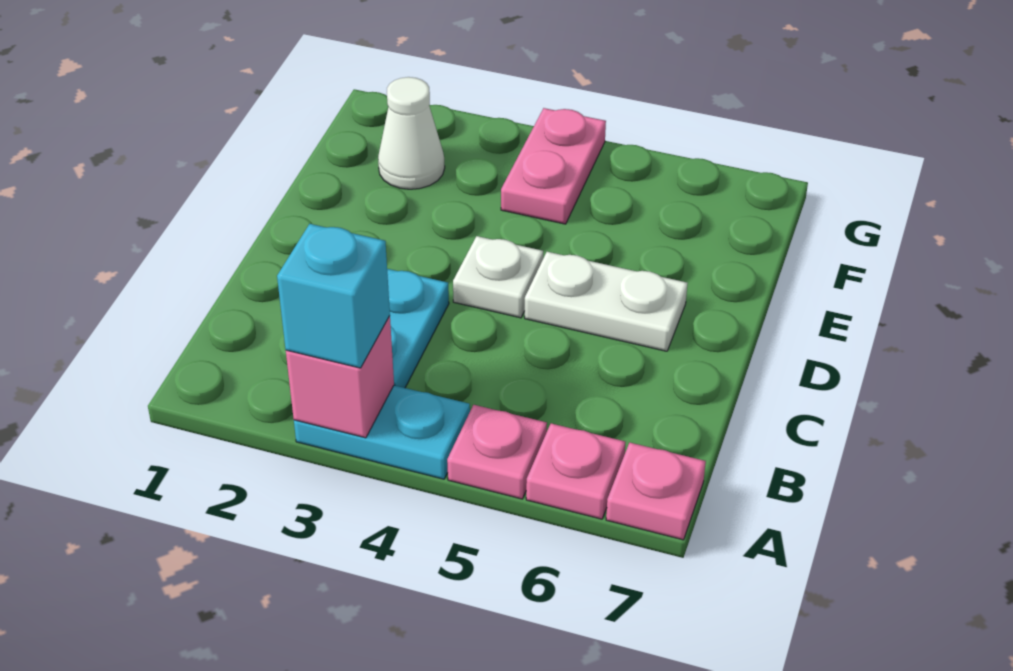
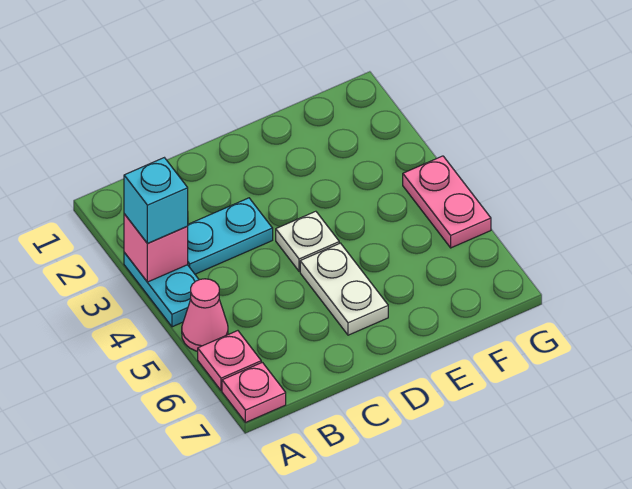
pink 1x1 plate [447,405,547,499] -> pink 1x1 cone [182,279,228,351]
white 1x1 cone [378,77,445,189] -> none
pink 1x2 plate [501,108,606,224] -> pink 1x2 plate turned to [403,156,491,248]

